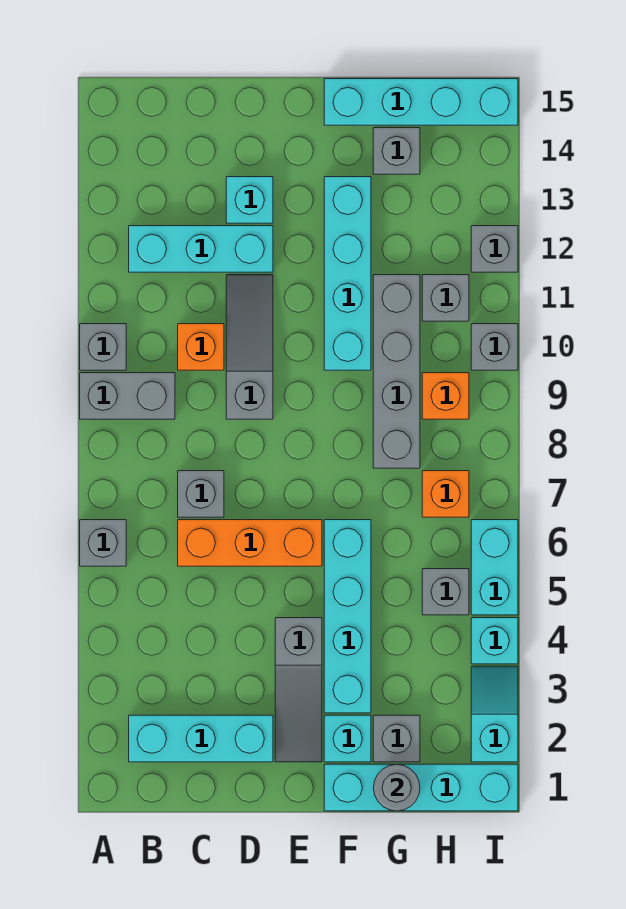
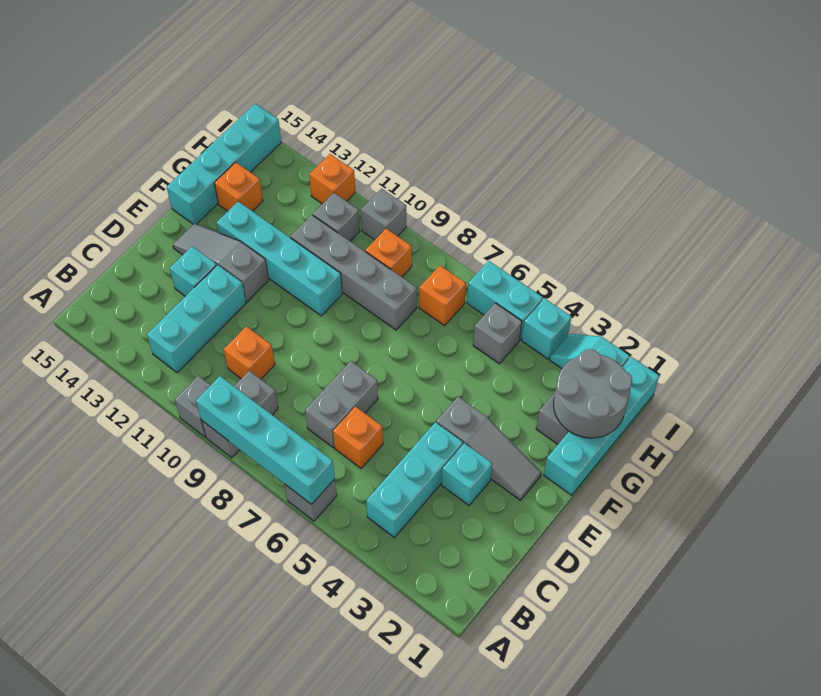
cyan 1x3 brick [129,715,273,762] -> cyan 1x3 brick moved to [366,422,463,538]
orange 1x3 brick [178,520,322,566] -> orange 1x1 brick [333,407,383,468]
grey 1x1 brick [178,471,224,517] -> grey 1x2 brick [305,361,378,448]
grey 1x3 slope [226,275,273,419] -> grey 1x3 slope moved to [173,224,269,302]
cyan 1x1 brick [324,715,371,762] -> cyan 1x1 brick moved to [442,443,492,505]
cyan 1x4 brick [324,520,371,713] -> cyan 1x4 brick moved to [196,376,335,504]
grey 1x1 round brick [373,764,420,811] -> grey 2x2 round brick [554,349,632,438]
grey 1x1 brick [373,128,420,174] -> orange 1x1 brick [214,162,263,211]
grey 1x1 brick [471,226,518,272] -> orange 1x1 brick [309,154,355,204]

